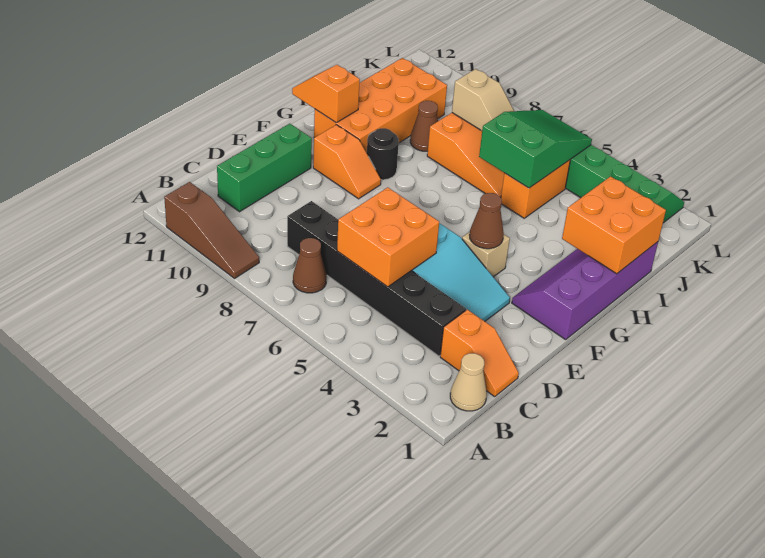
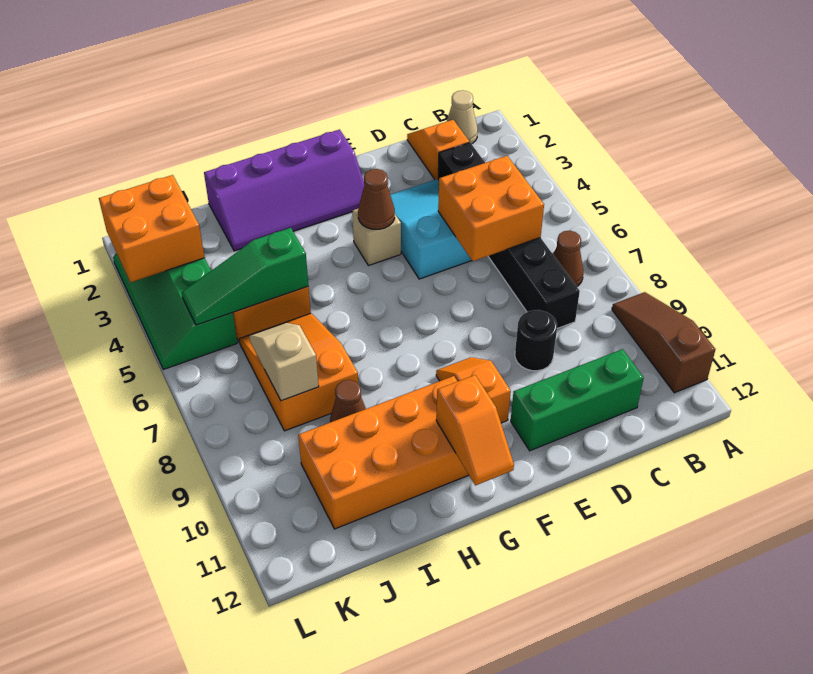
black 1x1 round brick [367,128,399,180] -> black 1x1 round brick moved to [515,310,557,371]
orange 2x2 brick [562,177,666,274] -> orange 2x2 brick moved to [99,175,205,282]
green 2x3 slope [479,110,592,188] -> green 1x3 slope [182,228,309,325]

